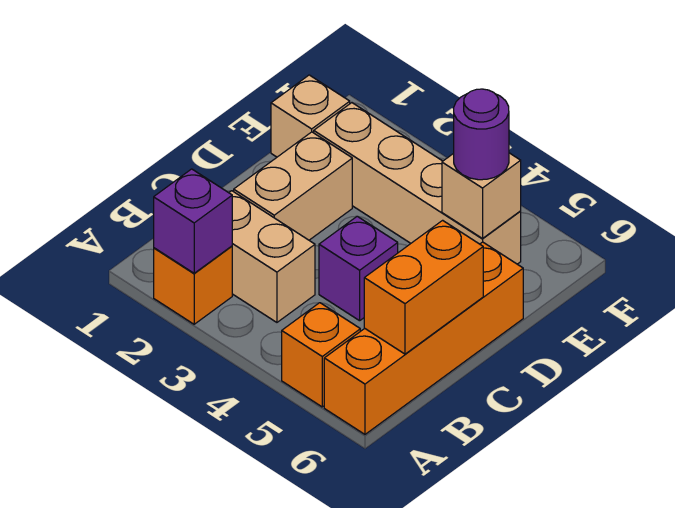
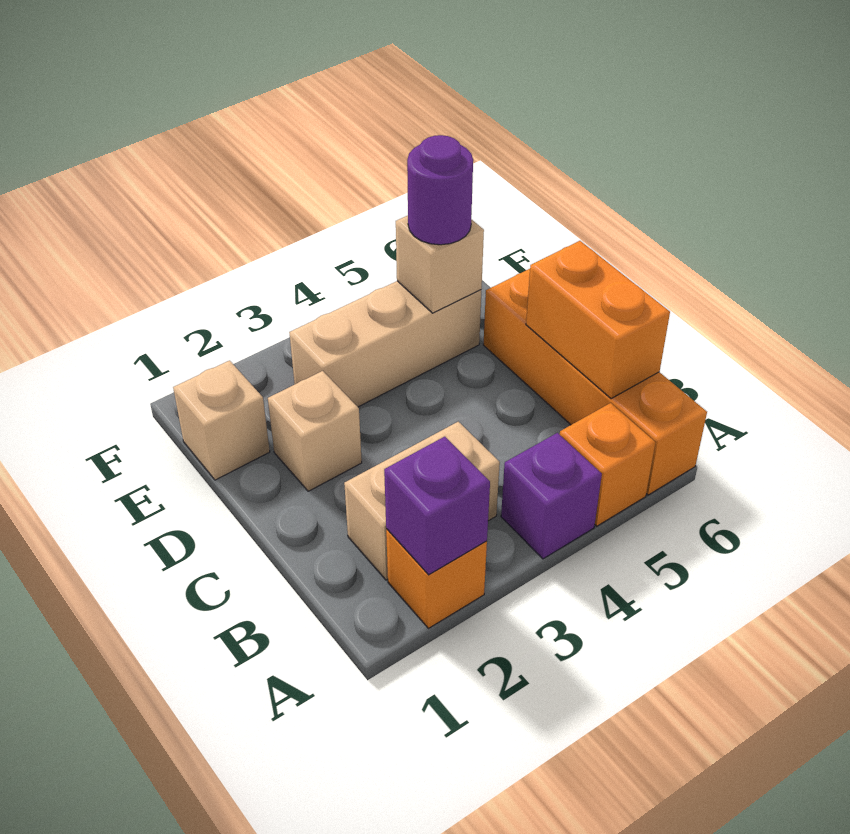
tan 1x2 brick [234,132,352,240] -> tan 1x1 brick [268,371,362,491]
purple 1x1 brick [319,216,398,321] -> purple 1x1 brick moved to [501,433,602,559]
tan 1x4 brick [314,103,521,264] -> tan 1x3 brick [289,281,481,407]

